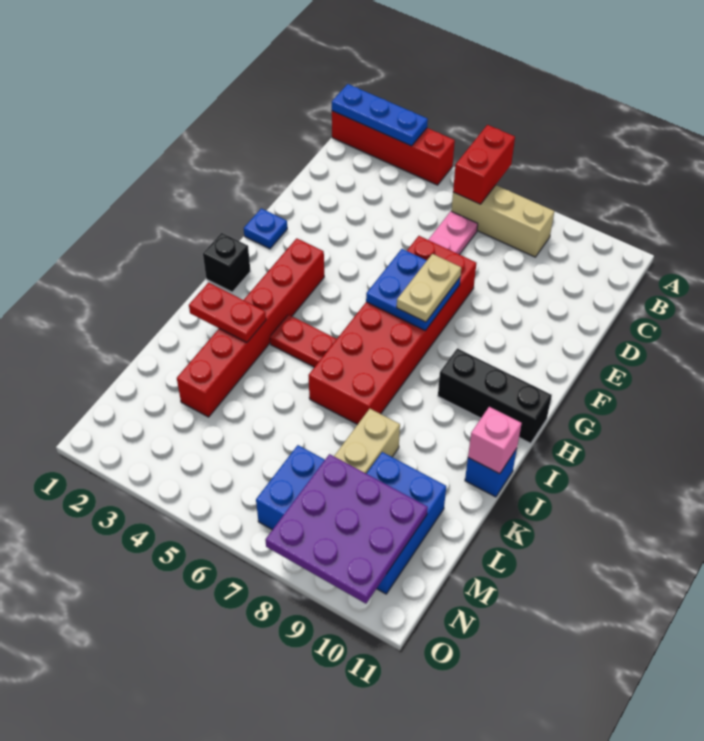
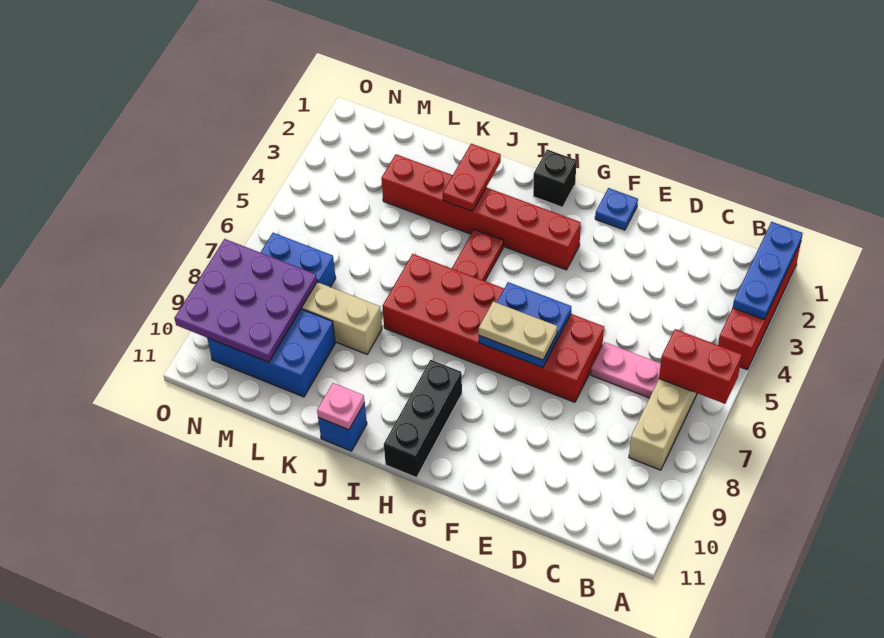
pink 1x1 brick [468,407,522,474] -> pink 1x1 plate [317,383,365,430]

